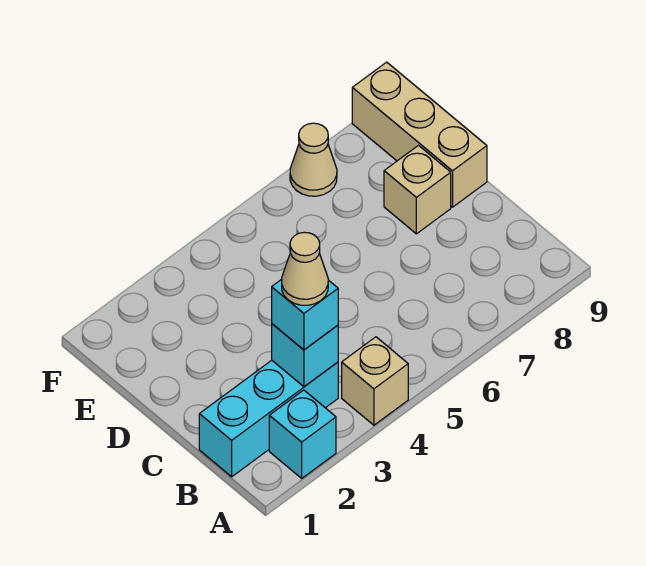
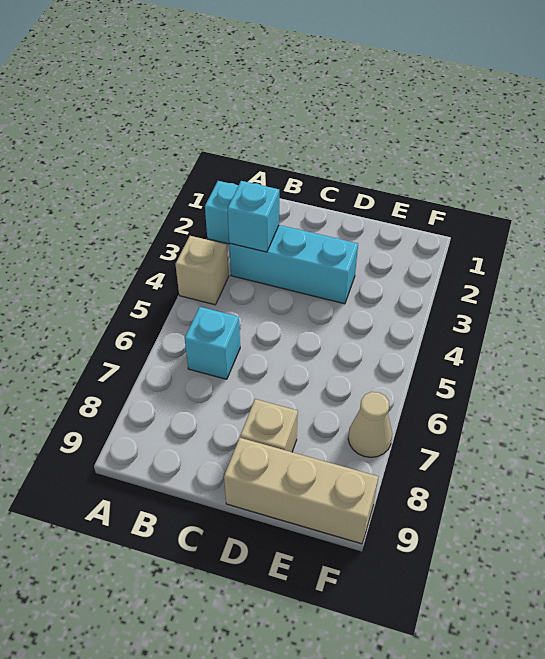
cyan 1x3 brick [199,360,338,477] -> cyan 1x3 brick turned to [229,225,358,304]
cyan 1x1 brick [272,279,338,350] -> cyan 1x1 brick moved to [185,307,240,379]
tan 1x1 cone [282,232,328,305] -> none

